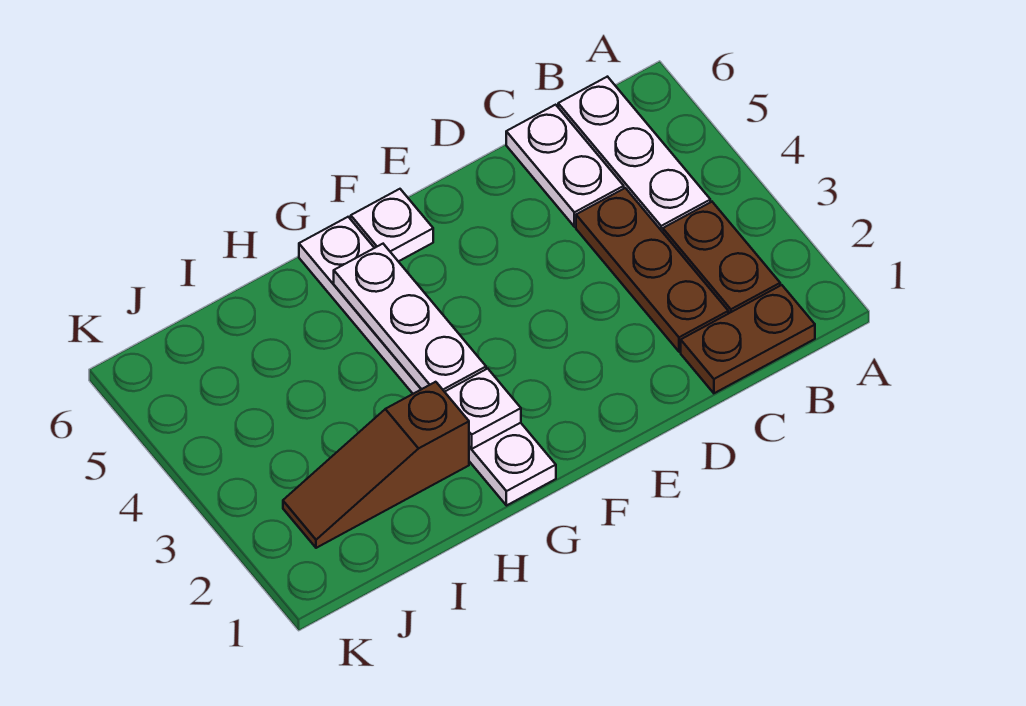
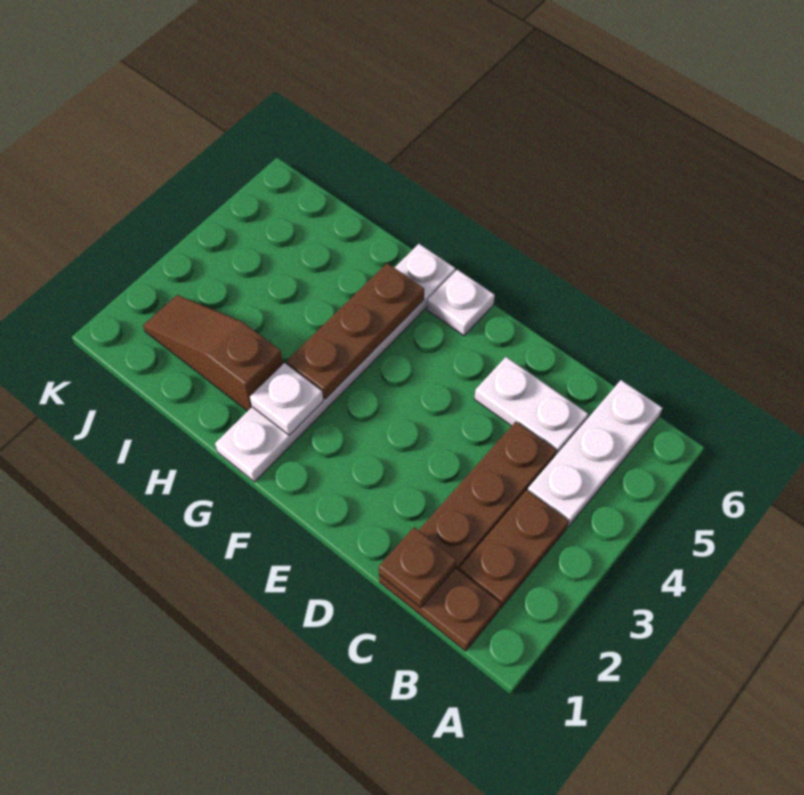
none -> brown 1x1 plate [379,527,456,608]
white 1x2 plate [506,105,624,227] -> white 1x2 plate turned to [474,357,588,455]
white 1x3 plate [334,244,486,392] -> brown 1x3 plate [286,263,424,399]

